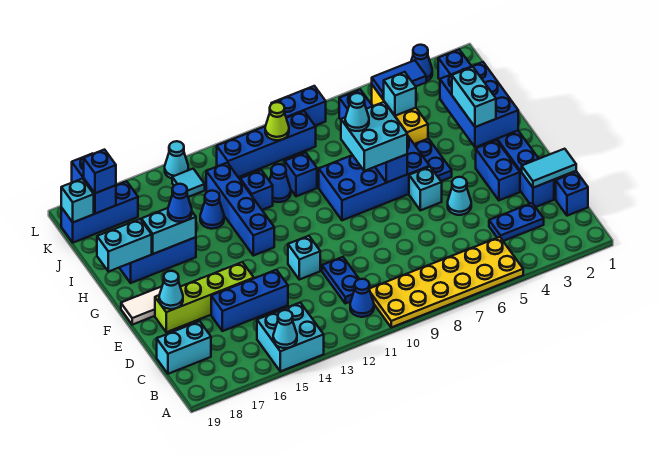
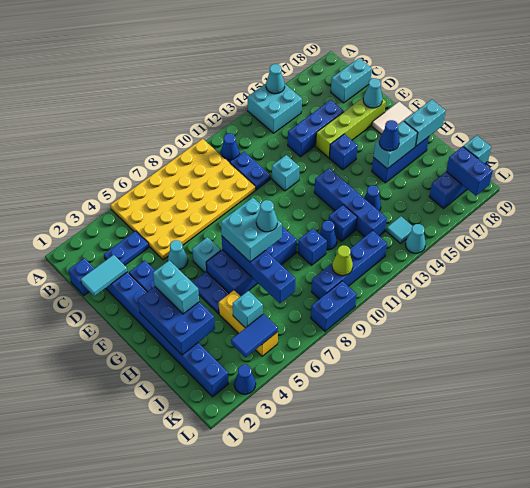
yellow 2x6 plate [369,237,523,327] -> yellow 4x6 plate [110,139,256,260]
blue 1x1 brick [84,150,116,193] -> blue 1x1 brick moved to [329,134,358,169]

